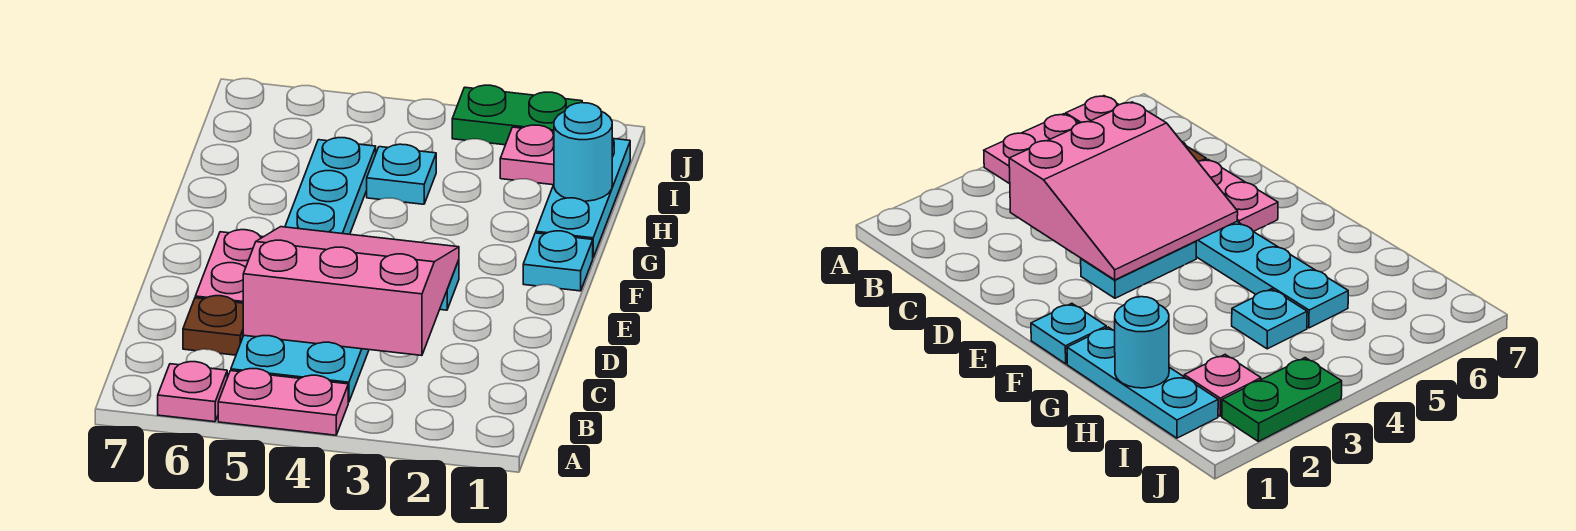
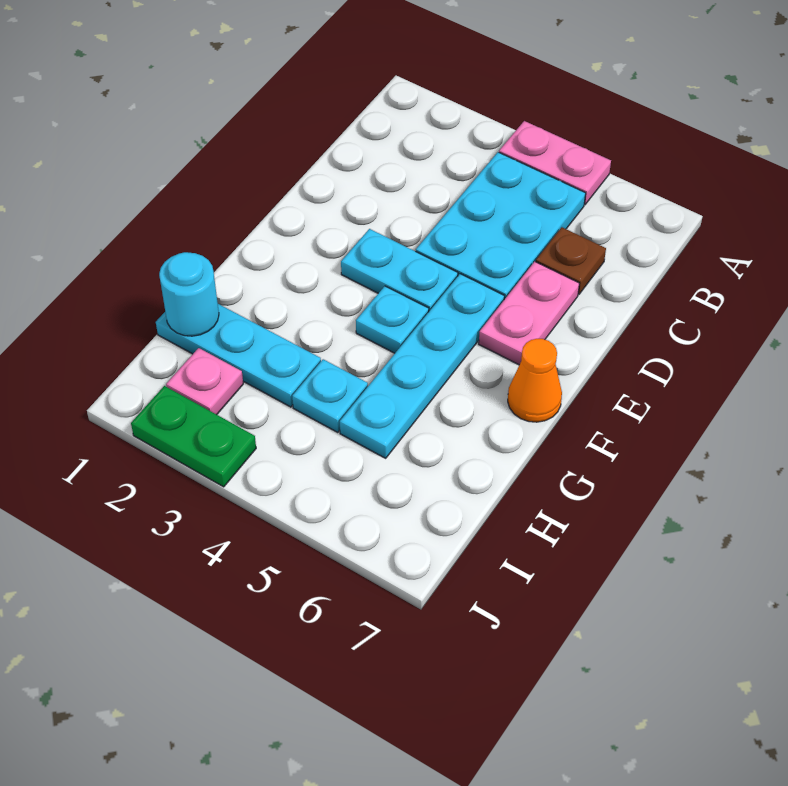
pink 1x1 plate [158,362,227,422] -> none
pink 3x3 slope [243,227,459,356] -> none
cyan 1x1 plate [523,231,593,291] -> cyan 1x1 plate moved to [356,286,429,353]
none -> orange 1x1 cone [508,339,562,422]
cyan 1x3 plate [536,138,630,257] -> cyan 1x3 plate turned to [156,304,321,407]

